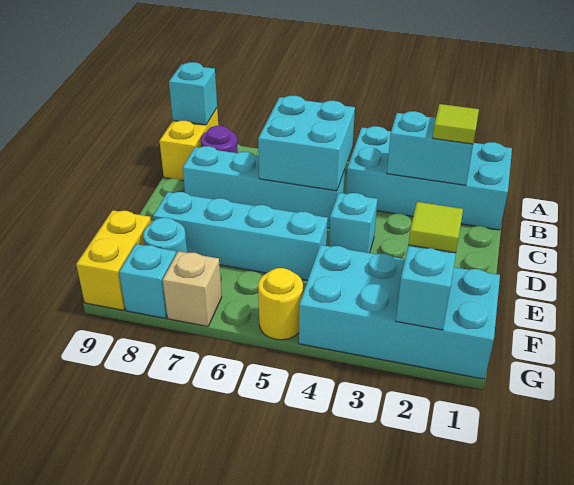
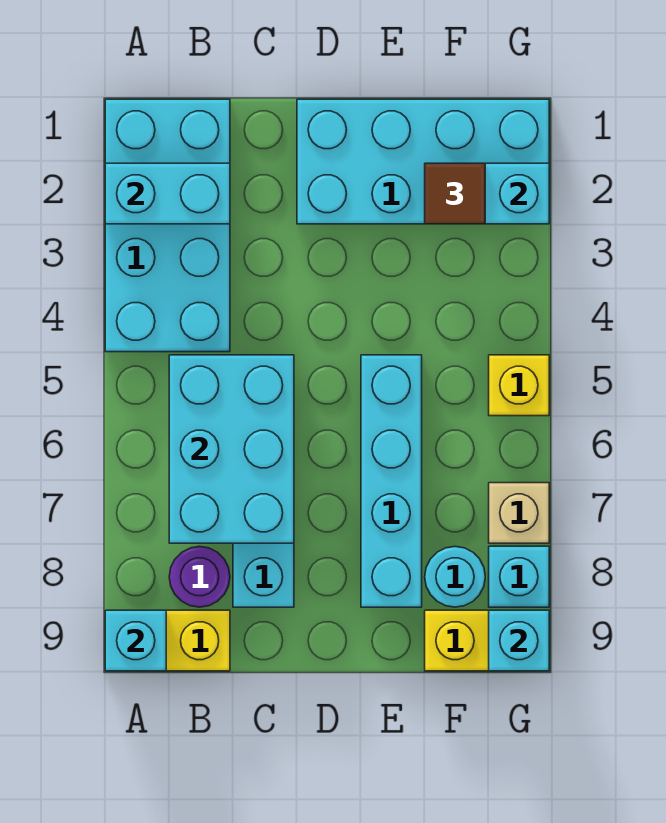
cyan 1x2 brick [387,111,473,185] -> cyan 1x2 brick turned to [105,163,230,224]
lime 1x1 tile [433,104,479,144] -> none
cyan 2x2 brick [258,96,355,191] -> cyan 2x3 brick [169,355,294,543]
cyan 1x1 brick [329,193,377,253] -> cyan 1x1 brick moved to [489,610,549,671]
cyan 2x4 brick [299,245,500,379] -> cyan 2x4 brick turned to [297,99,549,224]
lime 1x1 tile [408,202,463,253] -> brown 1x1 tile [425,163,485,224]
yellow 1x1 round brick [258,268,303,340] -> yellow 1x1 brick [489,355,549,416]

